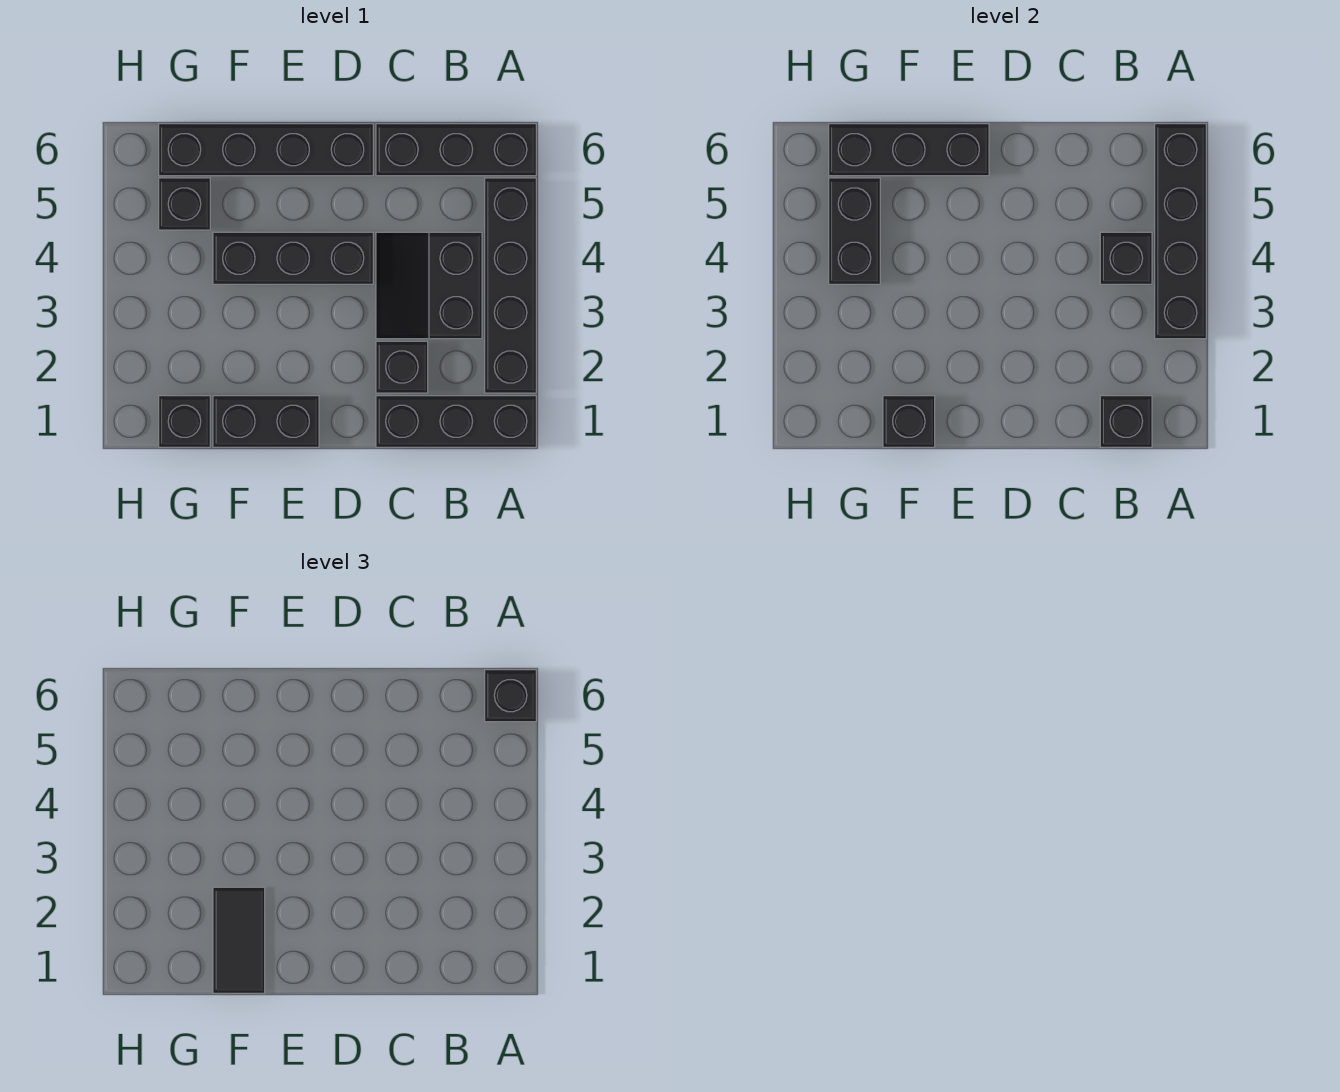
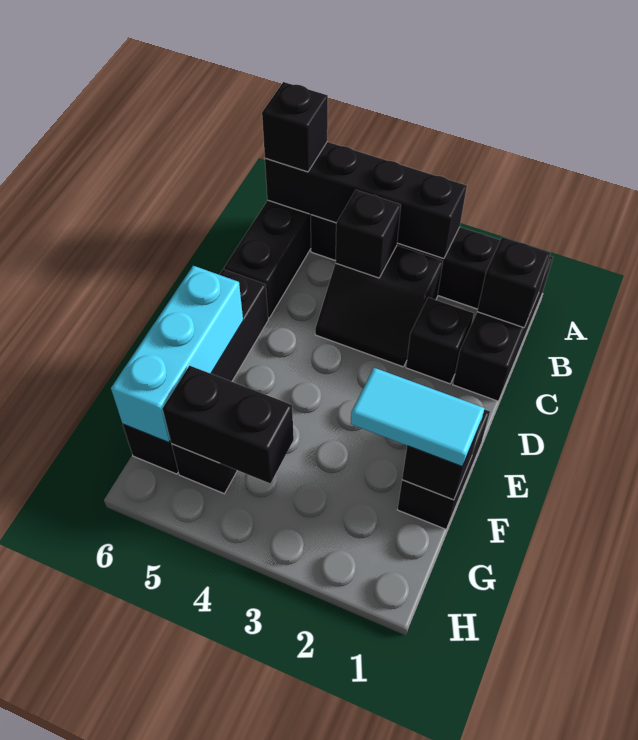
black 1x3 brick [213,232,373,284] -> none
black 1x3 brick [829,124,989,176] -> cyan 1x3 brick [111,266,243,442]
black 1x2 tile [213,887,265,993] -> cyan 1x2 tile [351,368,485,466]
black 1x1 brick [159,396,210,447] -> none

